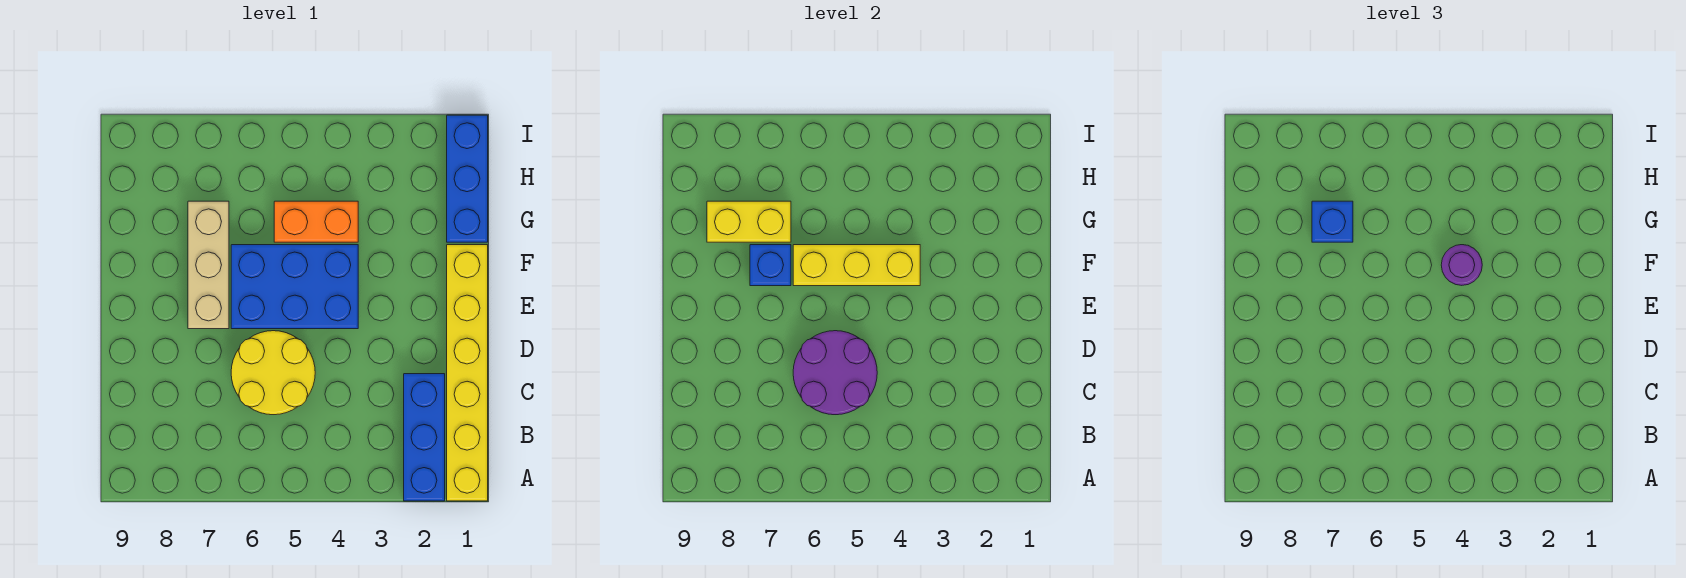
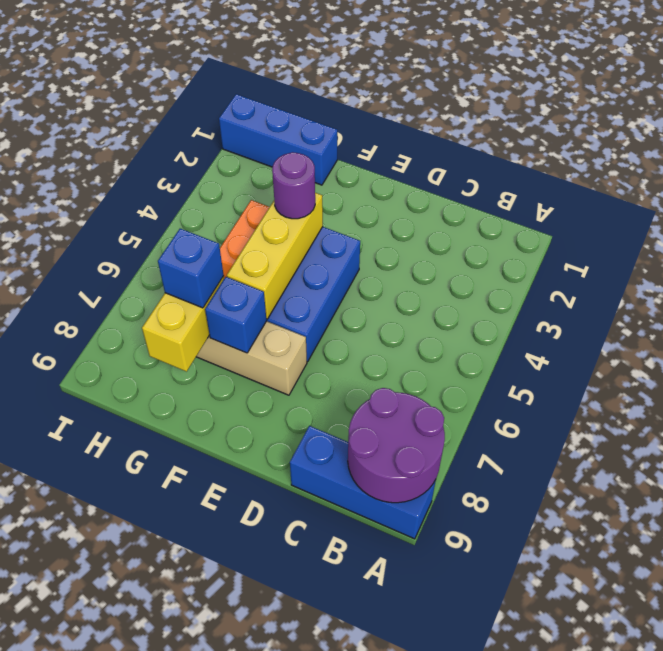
yellow 1x6 brick [447,245,488,501] -> none
blue 1x3 brick [404,374,445,501] -> blue 1x3 brick moved to [290,426,436,539]
yellow 2x2 round brick [231,331,315,415] -> none
purple 2x2 round brick [793,331,877,415] -> purple 2x2 round brick moved to [348,388,445,503]

